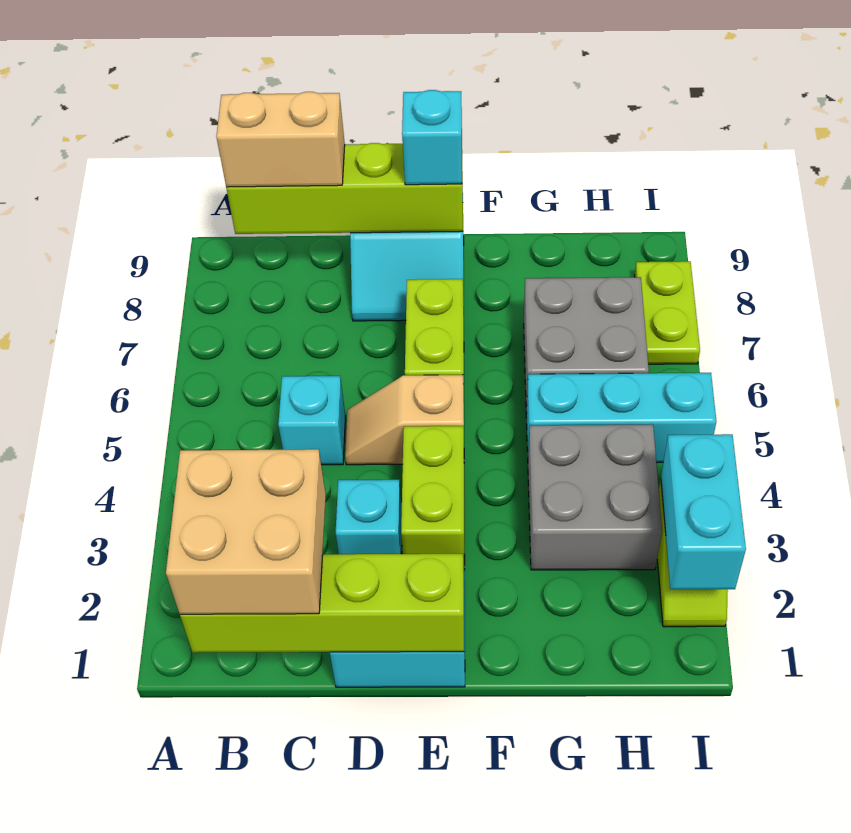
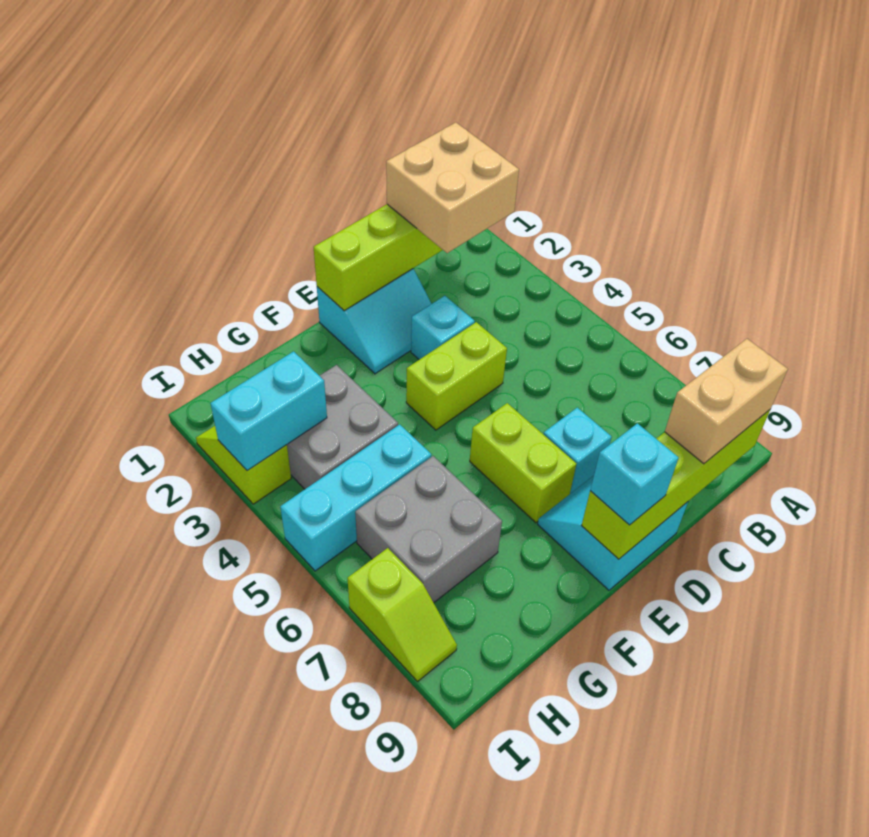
cyan 1x1 brick [278,376,345,465] -> cyan 1x1 brick moved to [543,408,612,494]
tan 1x2 slope [345,375,464,465] -> none
lime 1x2 brick [401,426,465,570] -> lime 1x2 brick turned to [406,322,507,430]
cyan 1x2 brick [661,434,746,589] -> cyan 1x2 brick turned to [211,351,327,470]
lime 1x2 plate [635,261,700,364] -> lime 1x2 slope [347,548,457,681]

